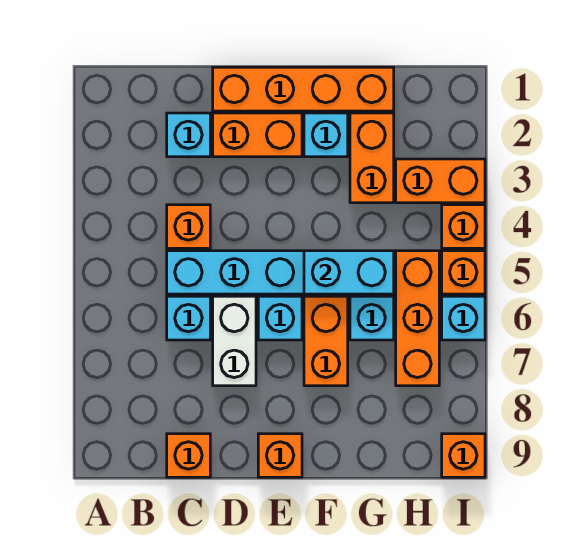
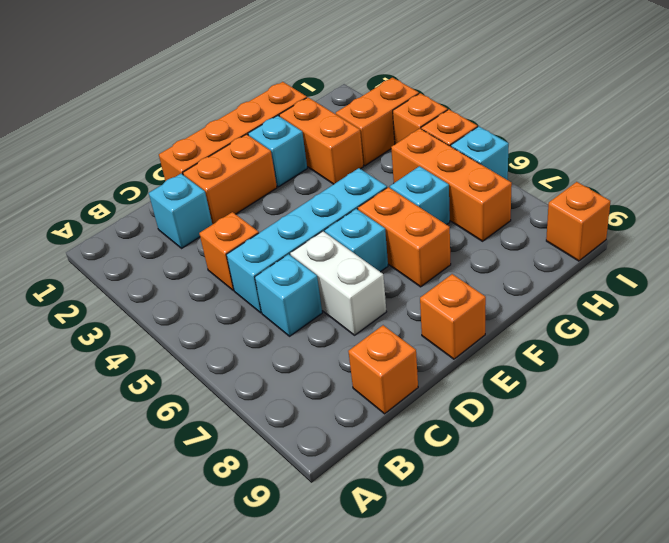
cyan 1x2 brick [304,251,394,294] -> none

